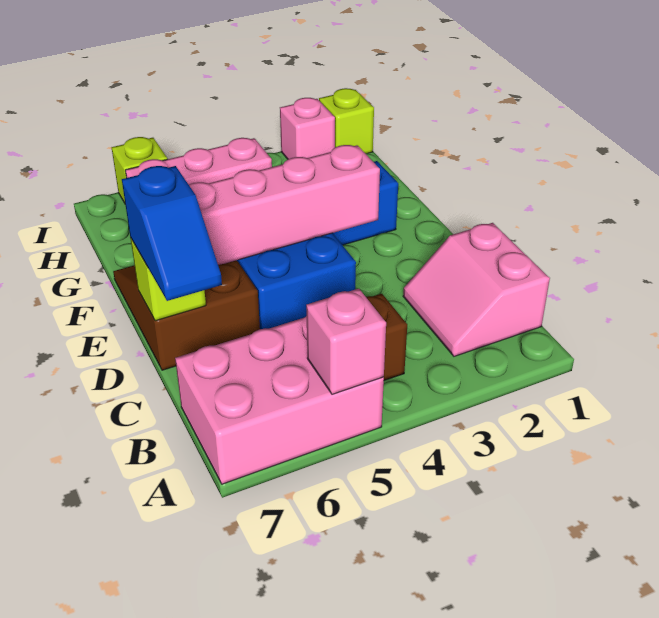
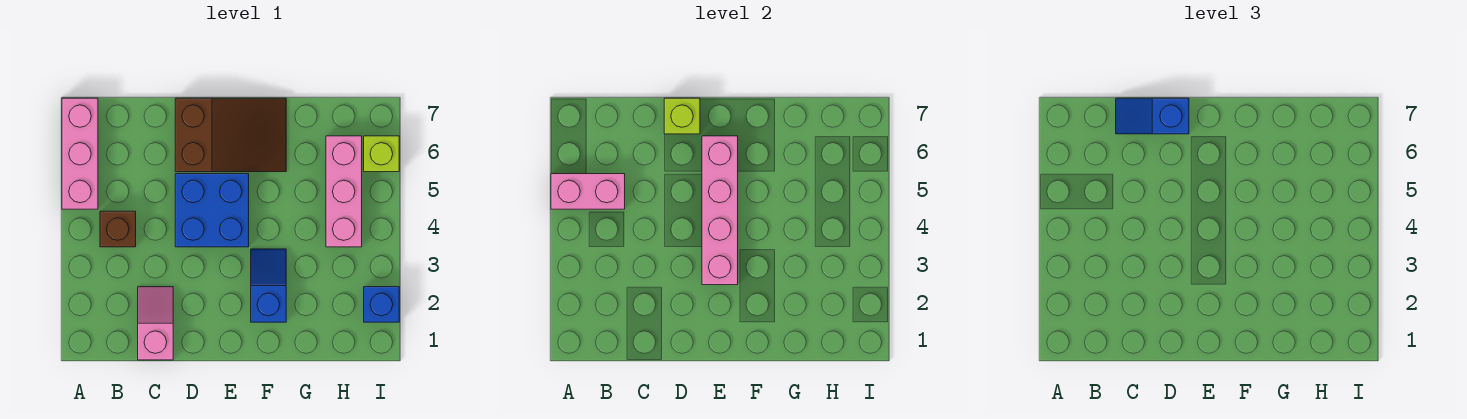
pink 2x3 brick [175,316,384,484] -> pink 1x3 brick [62,98,98,209]
pink 1x1 brick [306,289,386,394] -> pink 1x2 brick [551,174,625,209]
pink 2x2 slope [403,223,550,356] -> pink 1x2 slope [138,287,173,360]
lime 1x1 brick [319,88,374,153] -> none
pink 1x1 brick [280,98,335,159] -> blue 1x1 brick [364,287,399,322]

